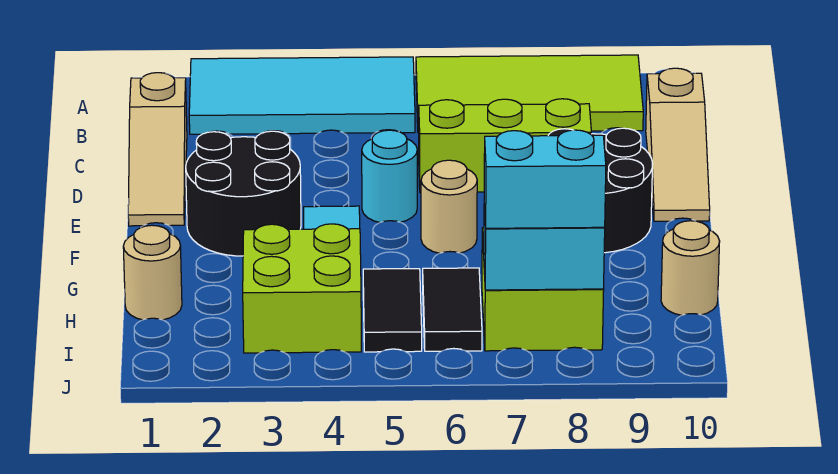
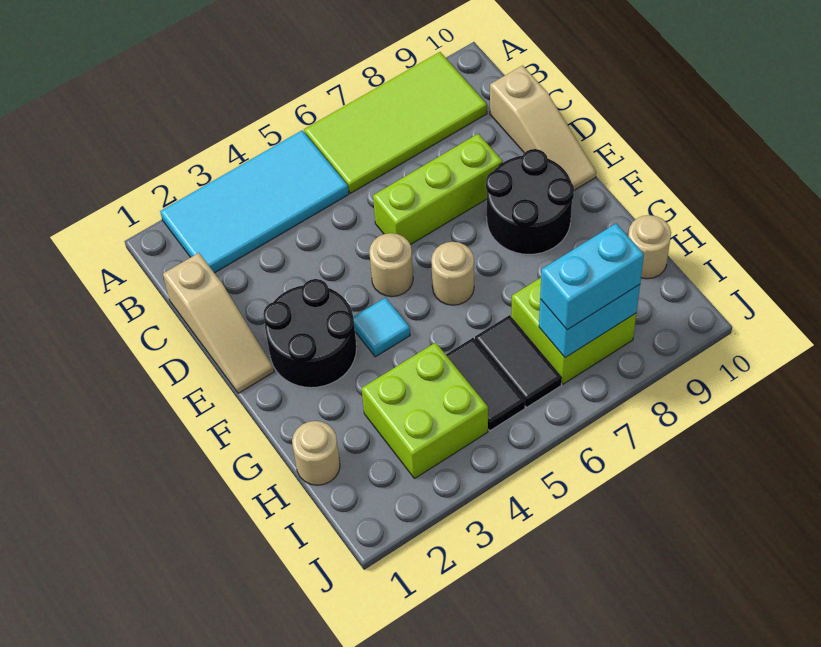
cyan 1x1 round brick [362,130,417,223] -> tan 1x1 round brick [369,233,413,297]

